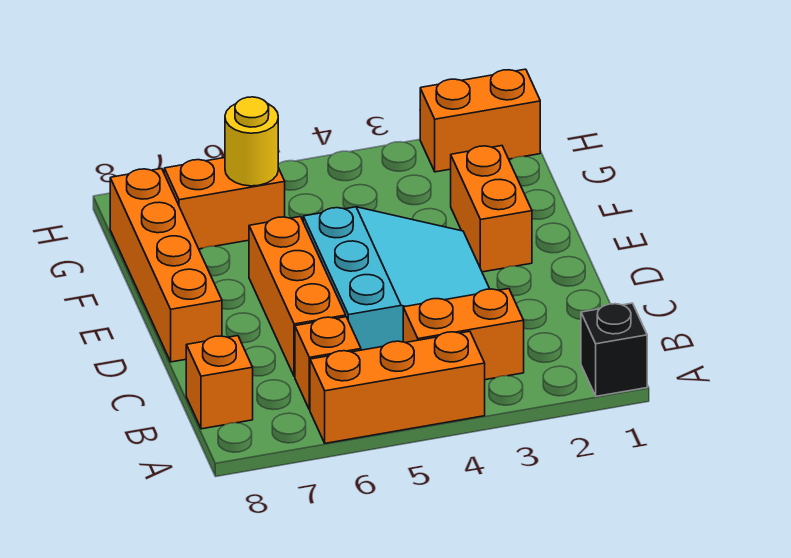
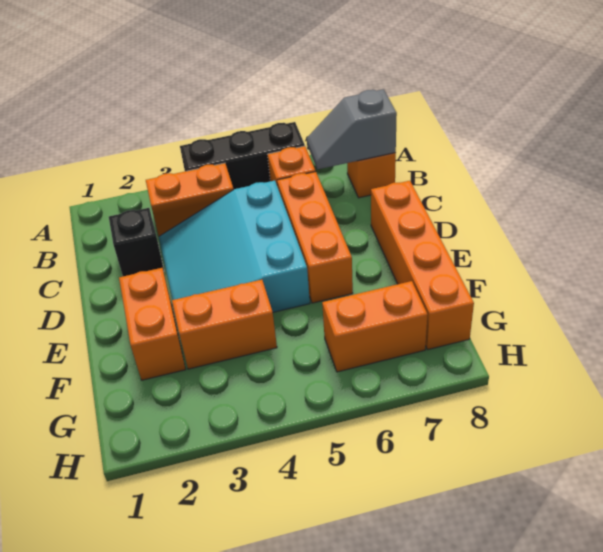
black 1x1 brick [581,303,647,396] -> black 1x1 brick moved to [109,208,164,276]
orange 1x3 brick [310,331,485,443] -> black 1x3 brick [180,122,305,190]
none -> grey 1x2 slope [307,89,397,169]
yellow 1x1 round brick [225,97,278,186] -> none
orange 1x2 brick [420,69,540,172] -> orange 1x2 brick moved to [172,280,277,369]

